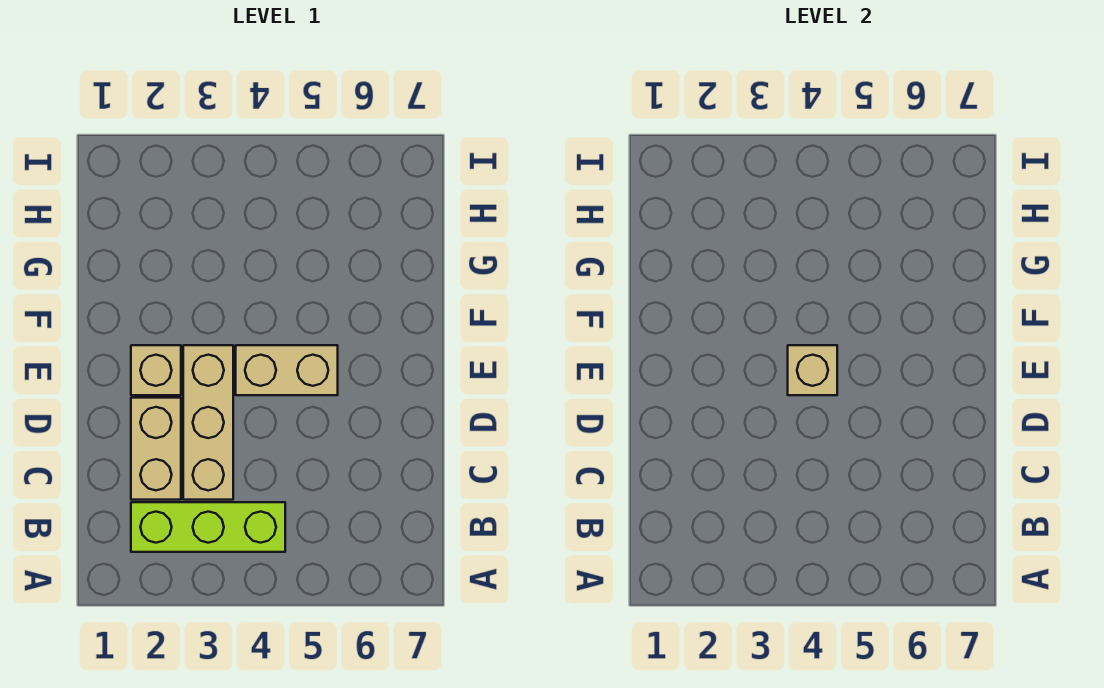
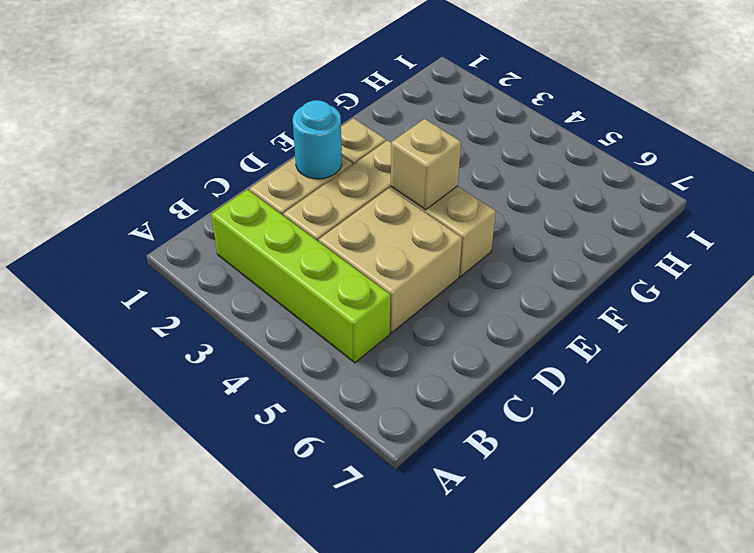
lime 1x3 brick [131,502,285,552] -> lime 1x4 brick [211,190,390,363]
none -> tan 2x2 brick [319,188,462,333]
none -> cyan 1x1 round brick [293,100,342,179]

